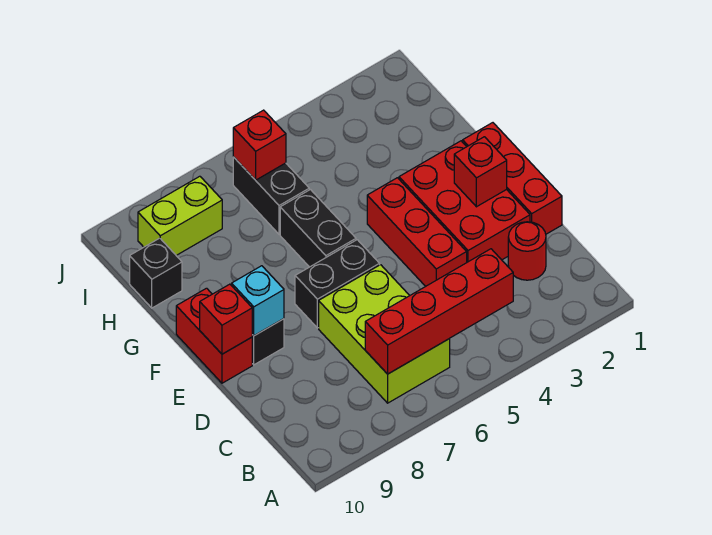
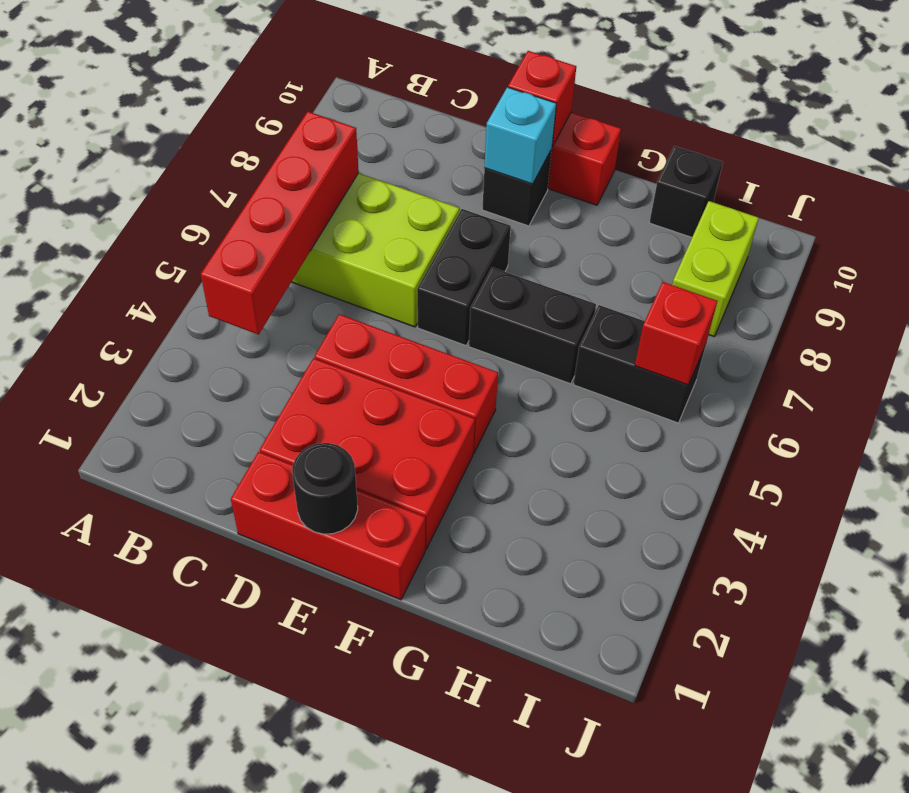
red 1x1 round brick [508,222,546,280] -> none
none -> black 1x1 round brick [292,443,358,534]
red 1x1 brick [454,137,507,207] -> none

